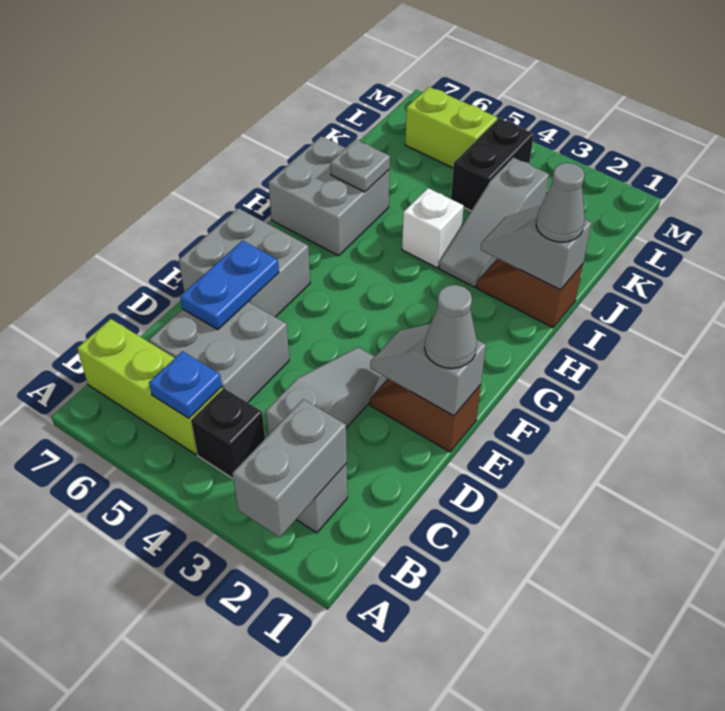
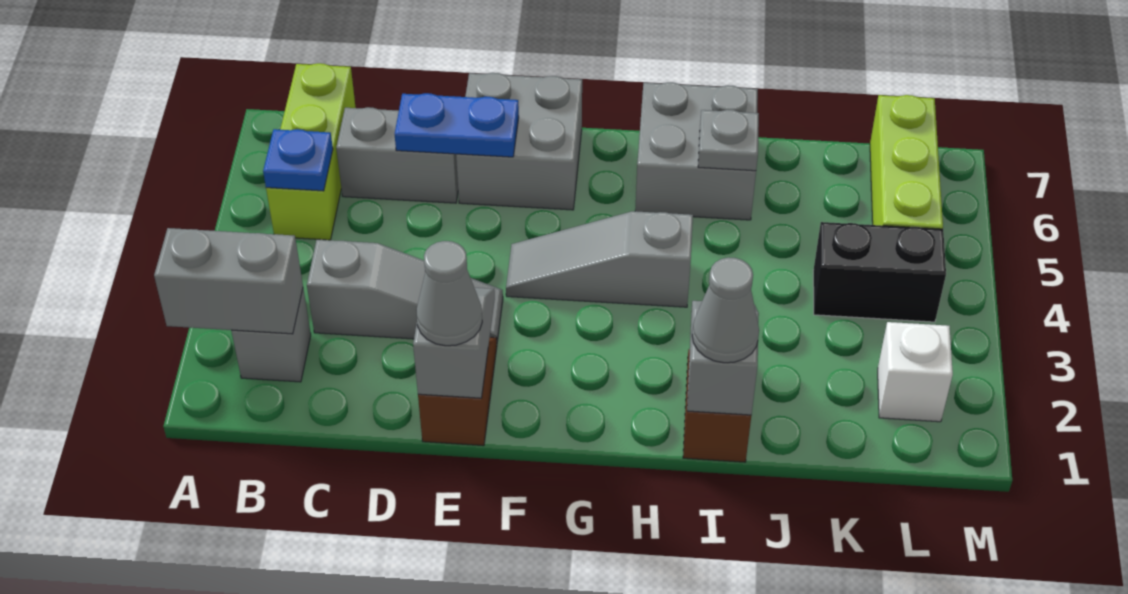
black 1x1 brick [191,388,265,478] -> none
grey 2x2 brick [149,302,289,402] -> grey 1x2 brick [336,107,458,203]
grey 1x3 slope [439,158,549,287] -> grey 1x3 slope moved to [506,211,693,307]
white 1x1 brick [402,188,464,268] -> white 1x1 brick moved to [878,322,953,422]
lime 1x2 brick [405,87,497,168] -> lime 1x3 brick [870,95,943,229]

